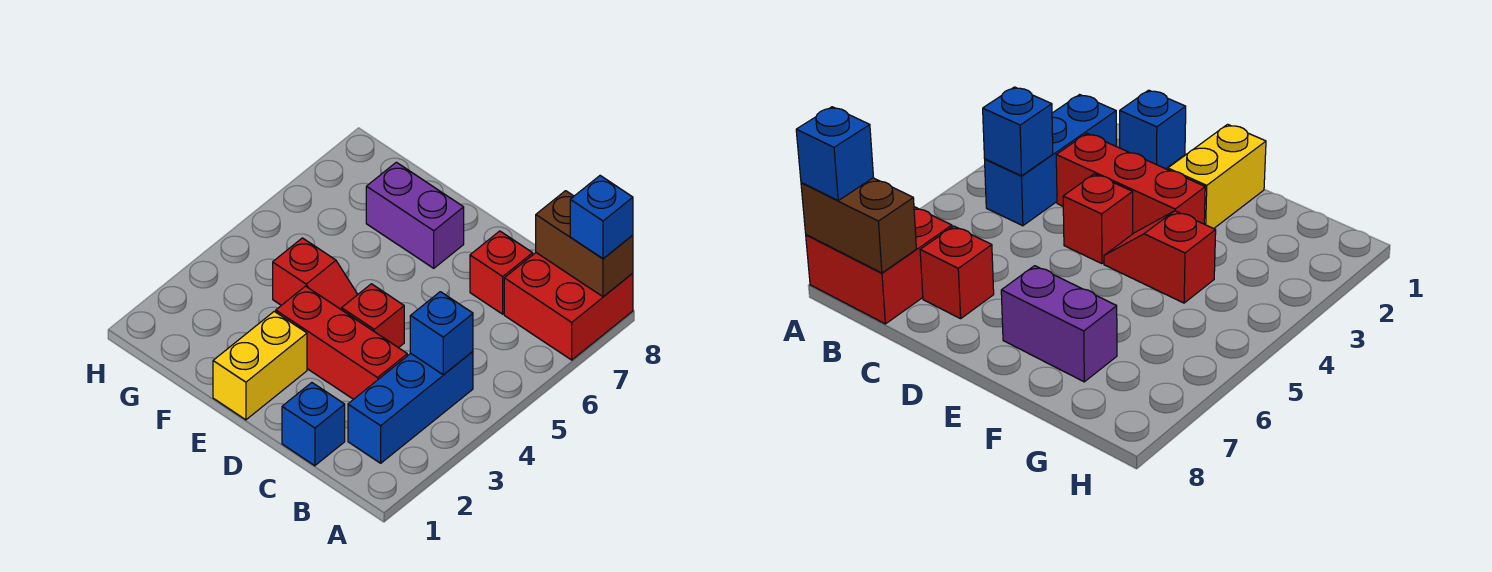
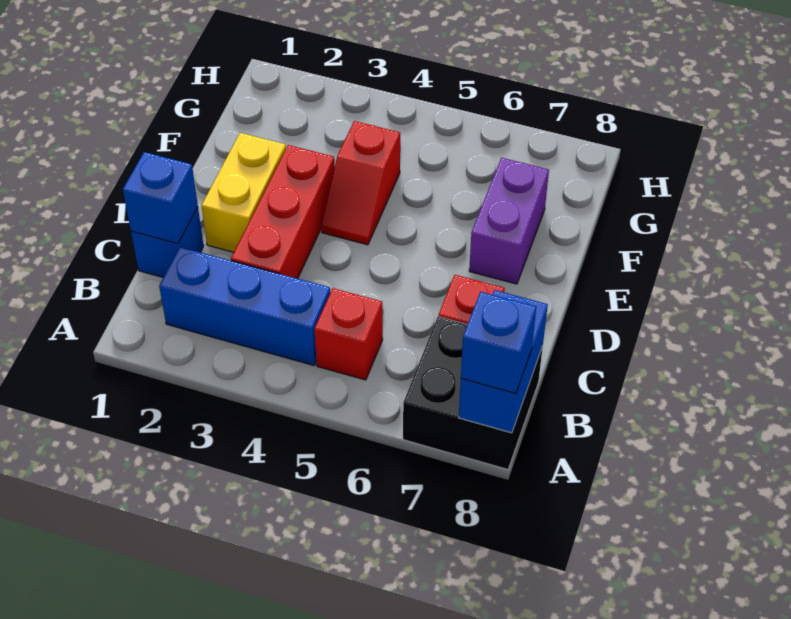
red 2x2 brick [504,253,633,360] -> black 2x2 brick [403,317,543,469]
brown 1x2 brick [536,191,633,297] -> blue 1x2 brick [459,290,548,433]
blue 1x1 brick [410,292,473,375] -> blue 1x1 brick moved to [123,152,198,244]
red 1x1 brick [342,284,404,348] -> red 1x1 brick moved to [314,288,383,380]
yellow 1x2 brick [213,311,307,420] -> yellow 1x2 brick turned to [201,133,286,252]

